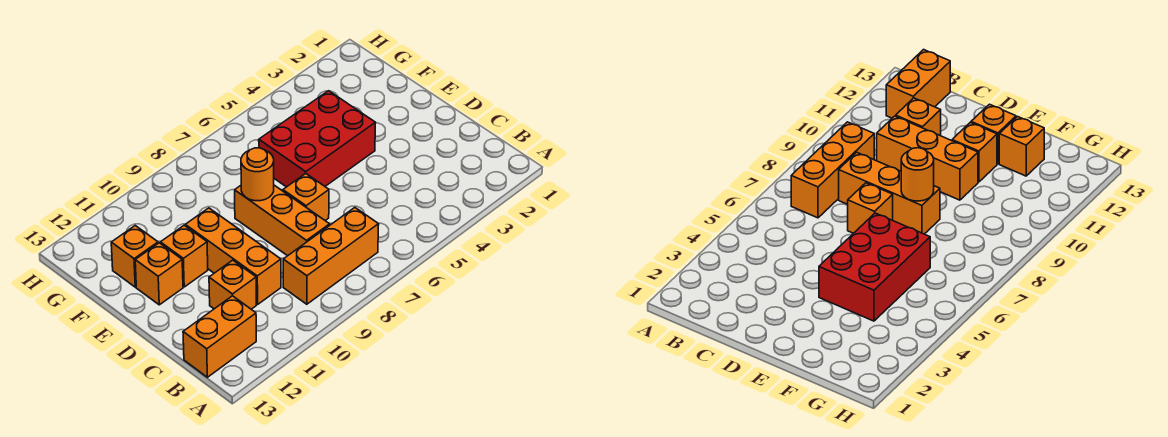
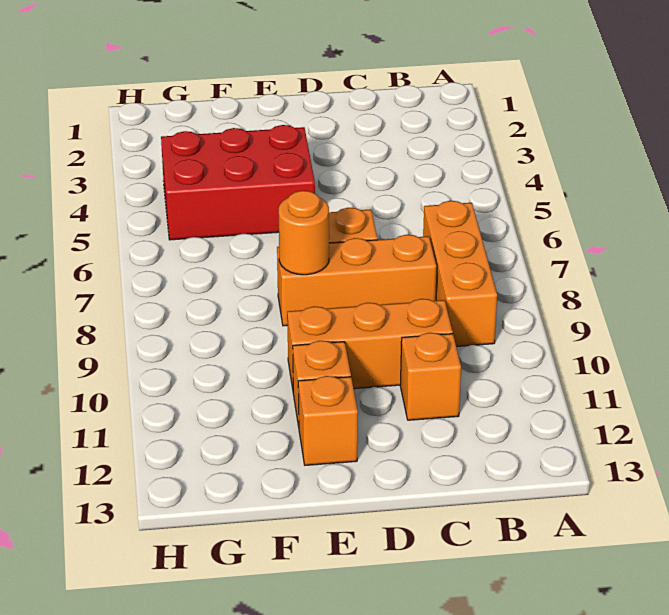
orange 1x2 brick [183,296,256,377] -> none
red 2x3 brick [259,91,375,187] -> red 2x3 brick turned to [161,125,315,240]
orange 1x1 brick [111,226,158,287] -> none

